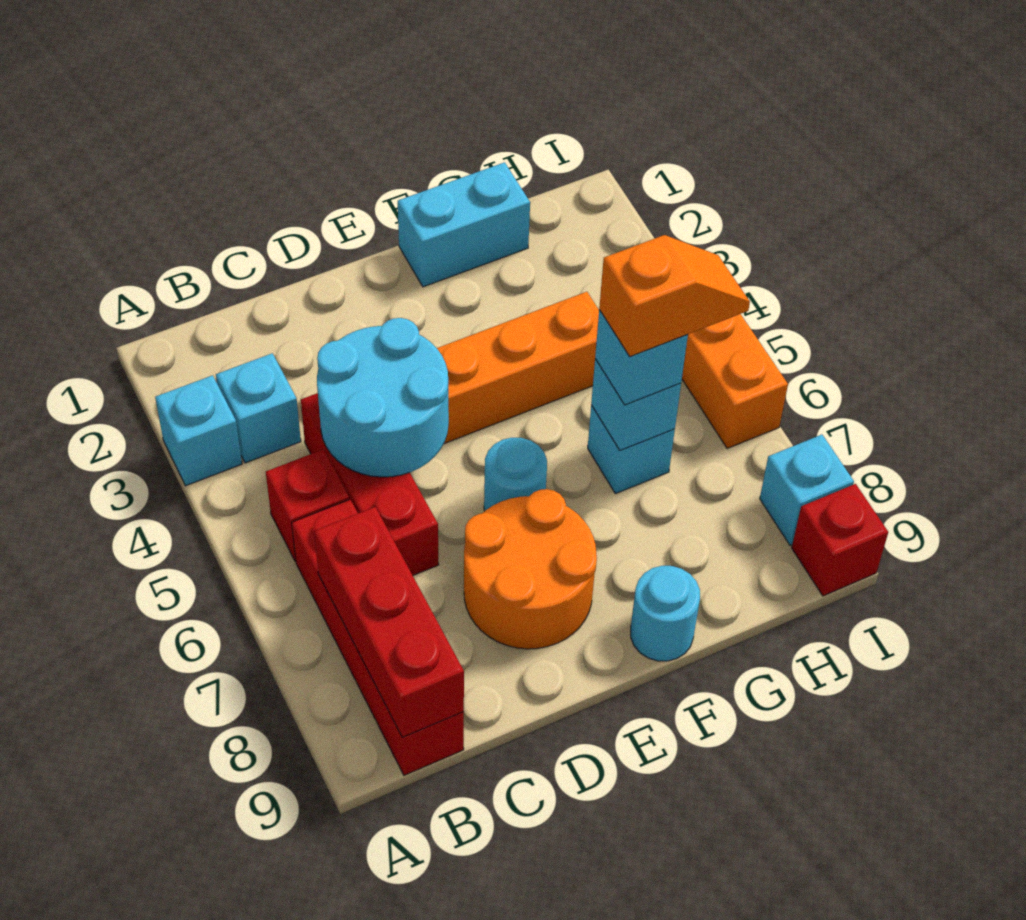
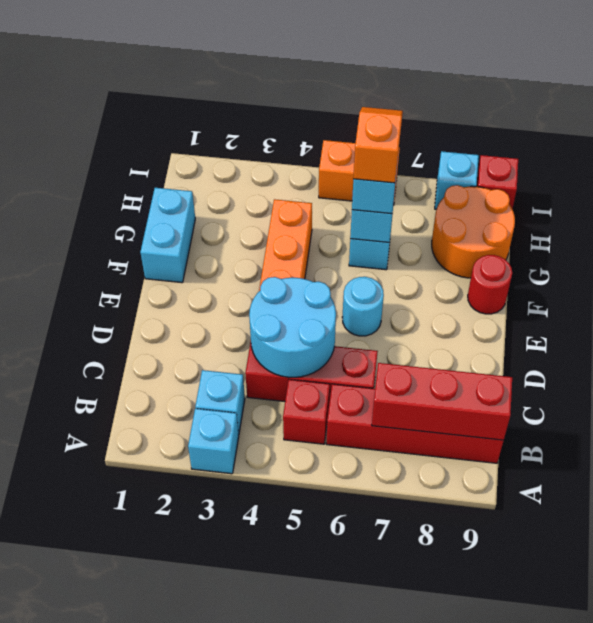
orange 2x2 round brick [464,489,597,649] -> orange 2x2 round brick moved to [432,185,515,278]
cyan 1x1 round brick [631,566,700,661] -> red 1x1 round brick [468,255,512,314]

